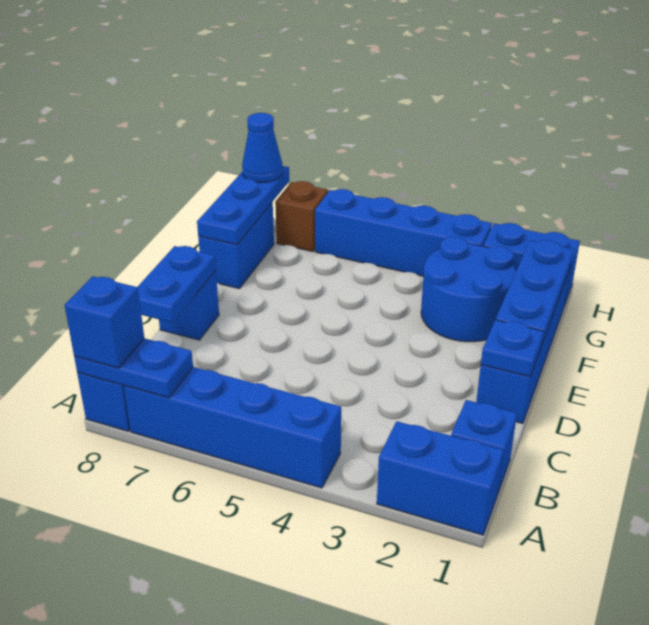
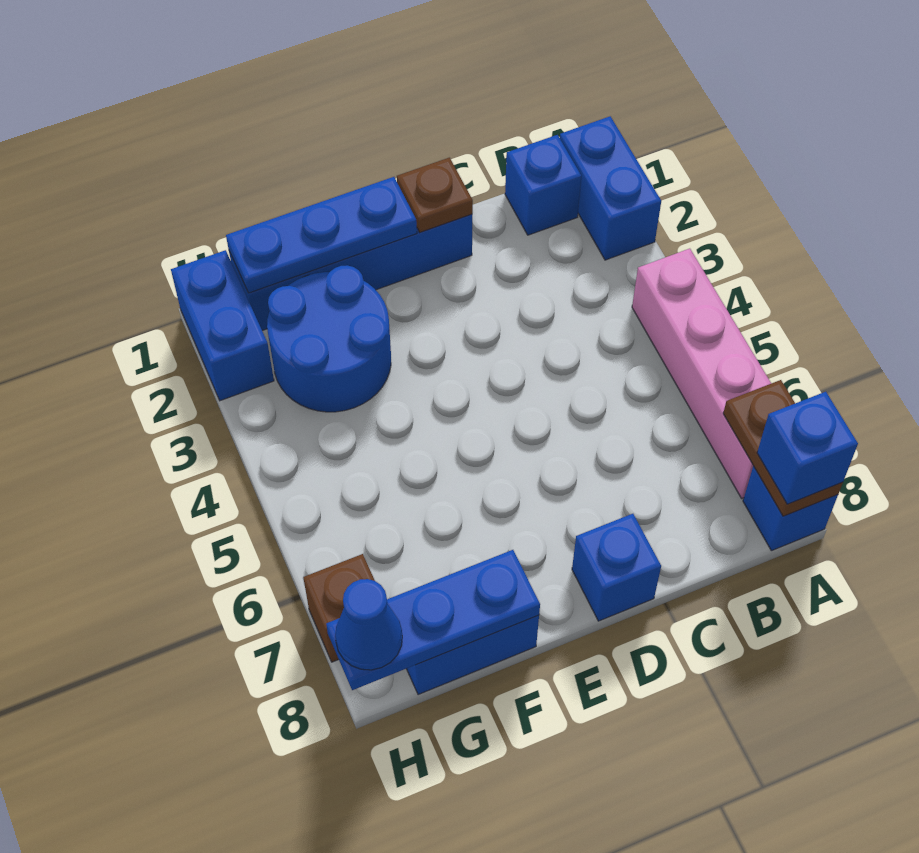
blue 1x4 brick [124,367,341,488] -> pink 1x4 brick [632,249,771,498]
blue 1x2 plate [74,338,193,398] -> brown 1x2 plate [723,380,843,516]
blue 1x2 plate [137,246,216,323] -> none
blue 1x1 plate [481,320,544,377] -> brown 1x1 plate [397,158,473,232]
blue 1x4 brick [315,189,492,276] -> none

